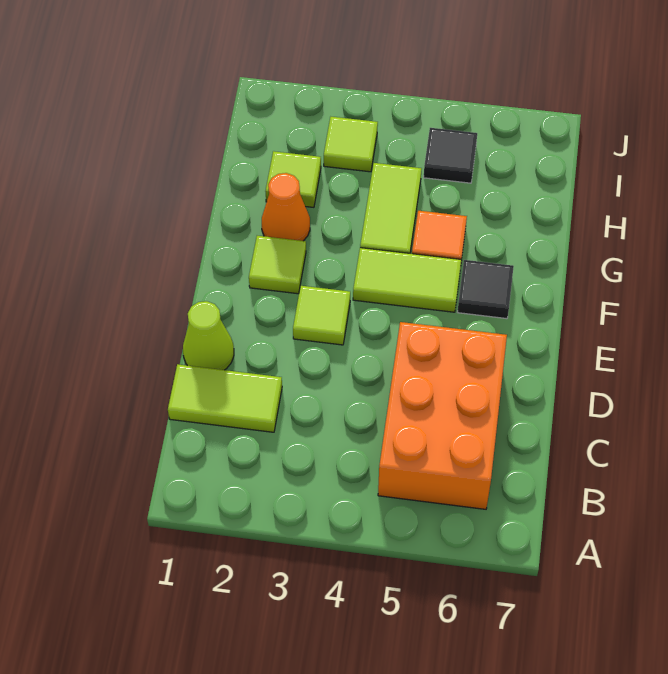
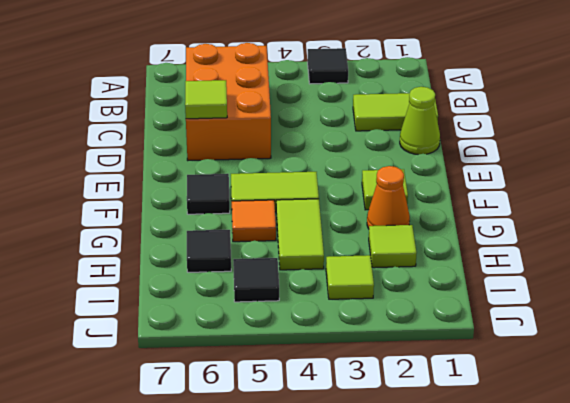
none -> black 1x1 tile [307,48,348,84]
lime 1x1 tile [293,286,350,345] -> lime 1x1 tile moved to [185,80,227,119]
none -> black 1x1 tile [187,230,231,272]

